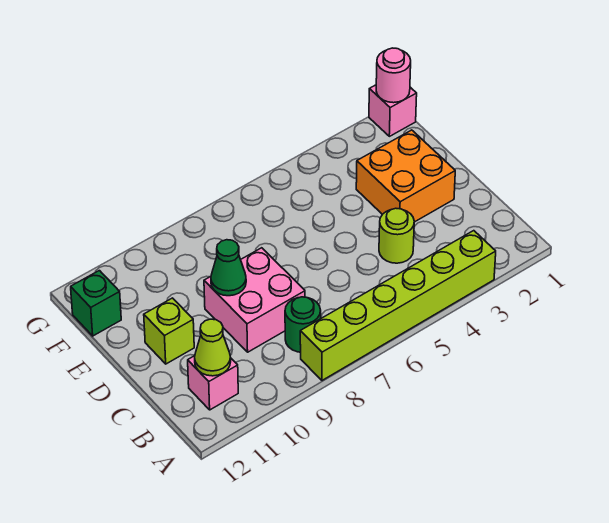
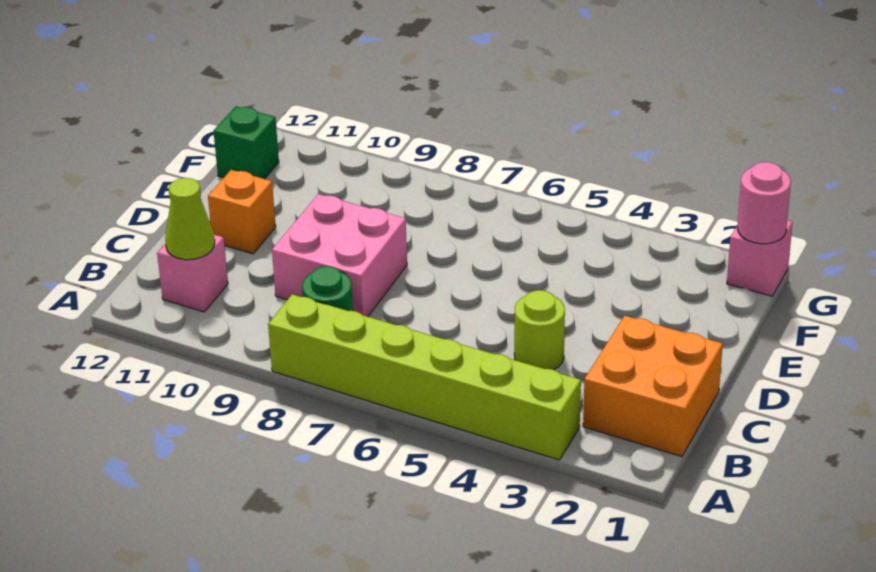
orange 2x2 brick [356,130,455,222] -> orange 2x2 brick moved to [583,316,723,456]
green 1x1 cone [211,240,246,296] -> none
lime 1x1 brick [144,298,194,364] -> orange 1x1 brick [208,170,276,254]

